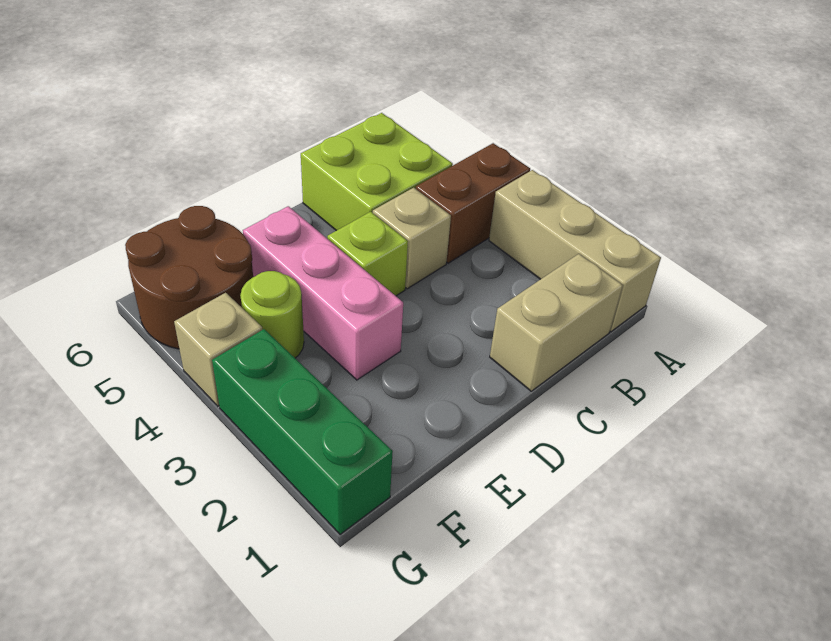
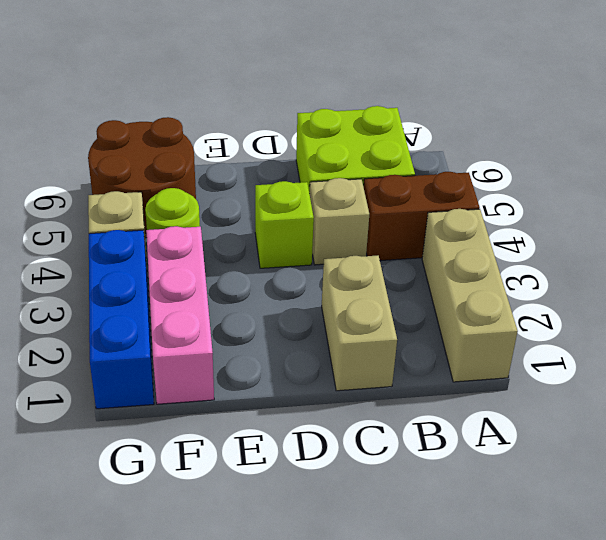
tan 1x2 brick [490,254,623,391] -> tan 1x2 brick turned to [322,256,397,391]
pink 1x3 brick [243,206,403,380] -> pink 1x3 brick moved to [146,226,214,404]
green 1x3 brick [212,329,393,534] -> blue 1x3 brick [89,230,154,409]

